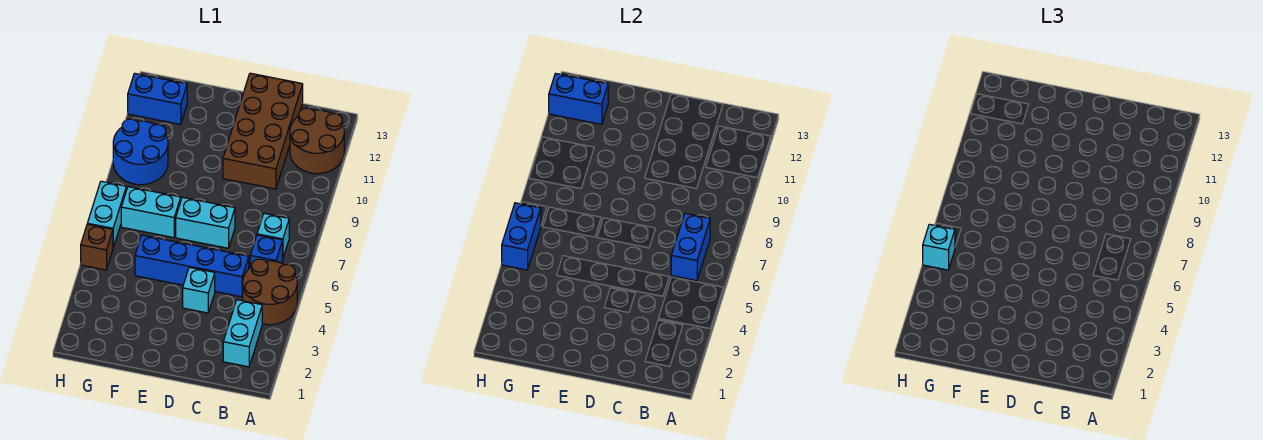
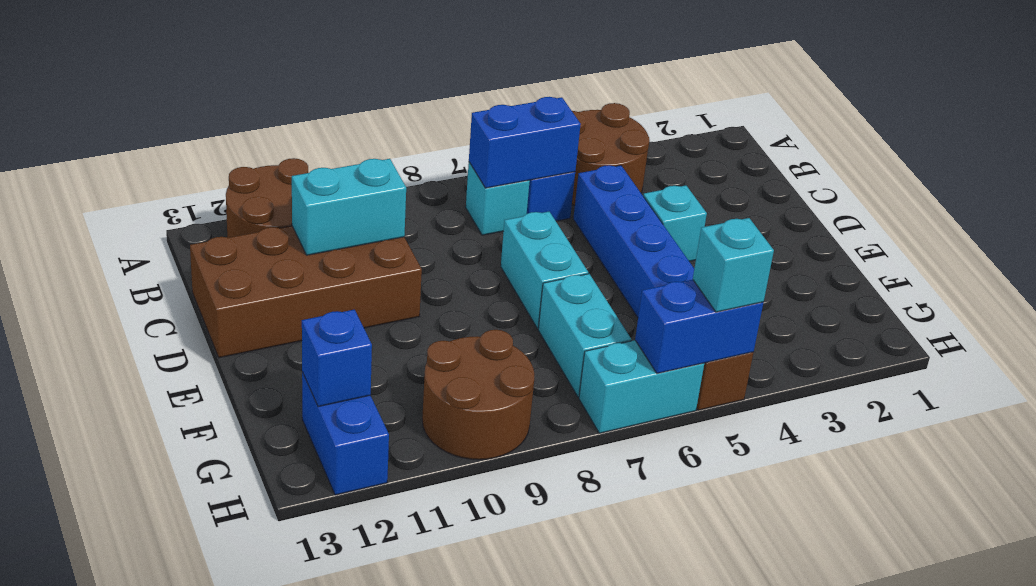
cyan 1x2 brick [223,300,262,367] -> cyan 1x2 brick moved to [292,159,406,255]
blue 2x2 round brick [113,119,168,185] -> brown 2x2 round brick [422,330,534,460]
blue 1x2 brick [549,73,608,124] -> blue 1x1 brick [302,310,372,407]

